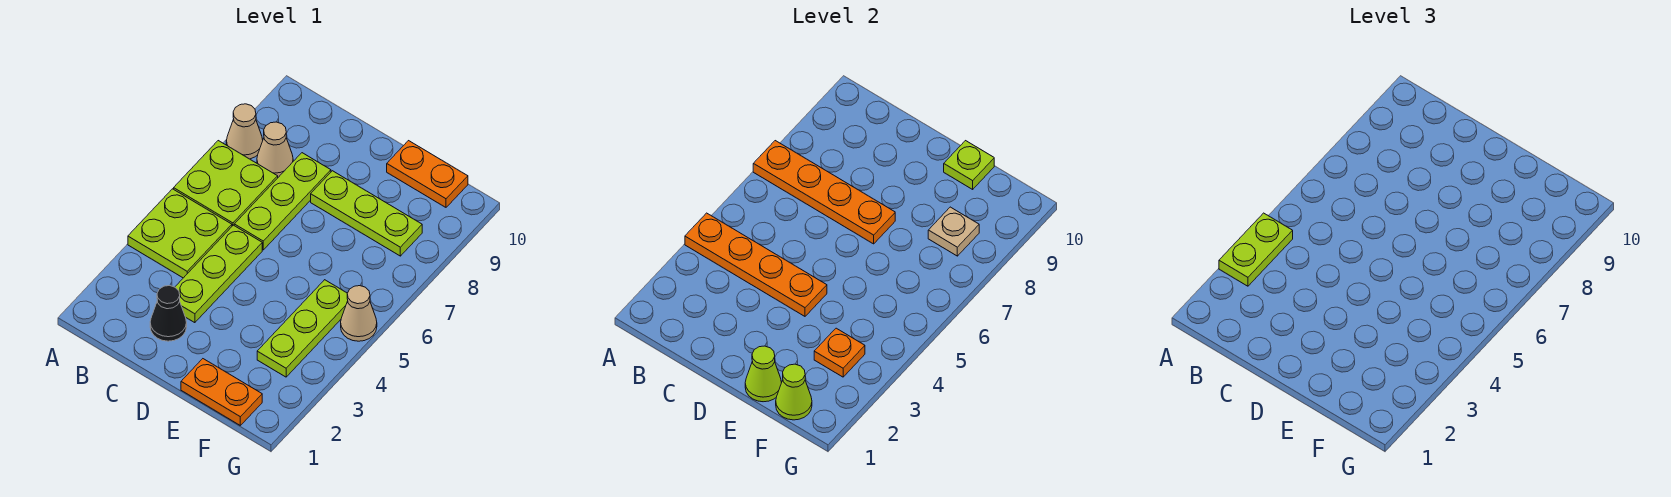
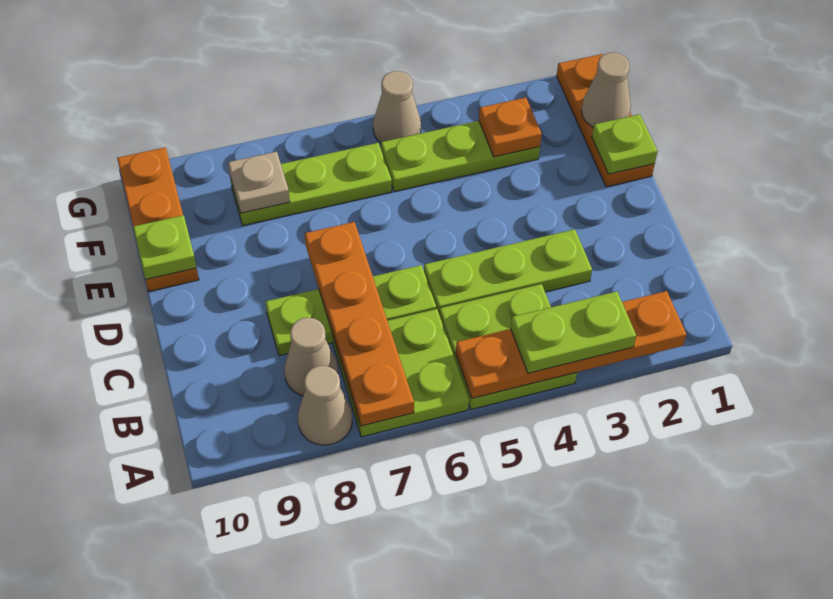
orange 1x4 plate [685,213,827,316] -> orange 1x4 plate turned to [456,291,686,398]
black 1x1 cone [150,286,187,341] -> none
lime 1x3 plate [311,171,422,256] -> lime 1x3 plate turned to [230,143,392,226]
orange 1x2 plate [181,359,262,425] -> orange 1x3 plate [557,54,655,187]
lime 1x1 cone [745,346,782,402] -> lime 1x1 plate [592,114,658,174]
orange 1x2 plate [387,141,468,207] -> orange 1x3 plate [117,147,199,291]
lime 1x1 cone [776,364,812,420] -> tan 1x1 cone [581,53,631,127]

